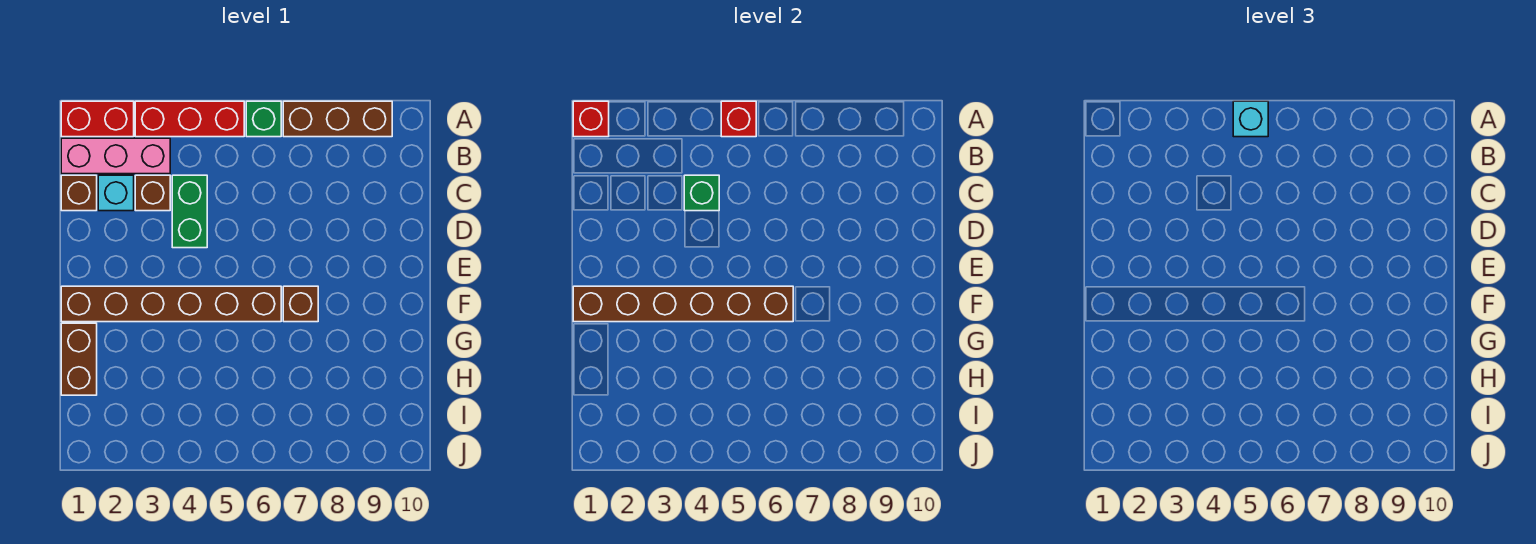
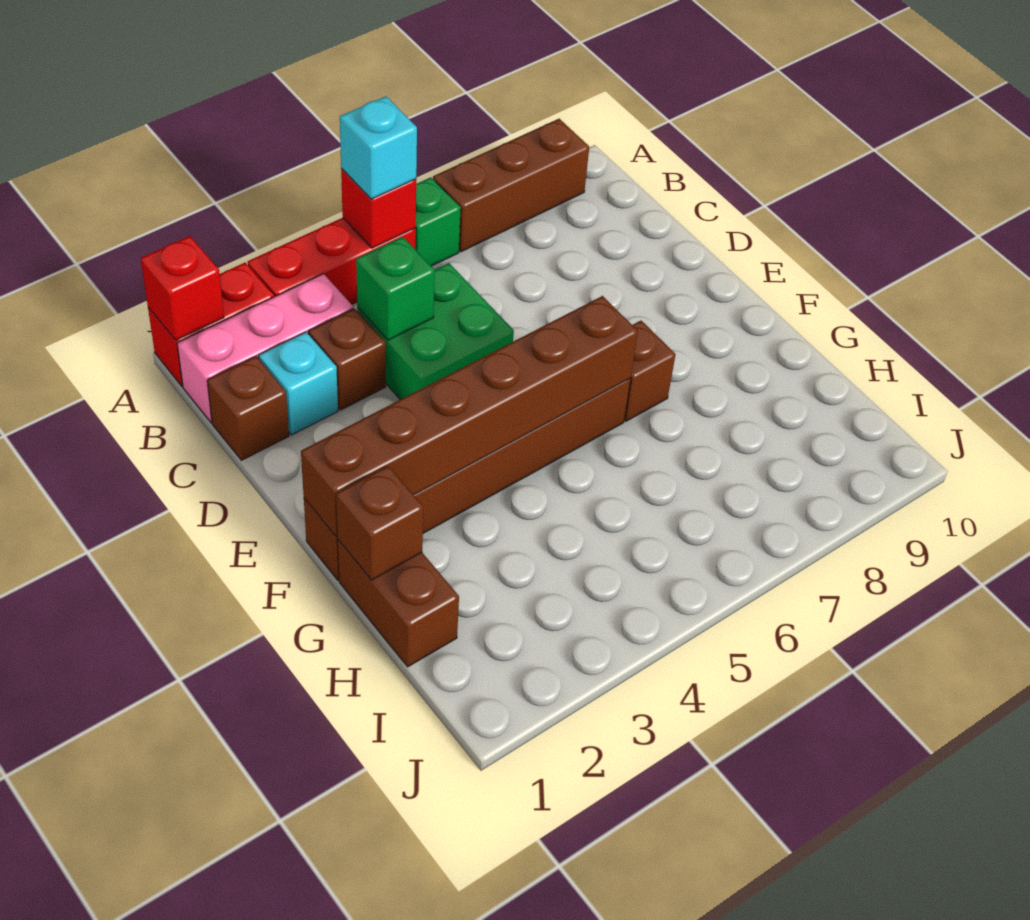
green 1x2 brick [172,175,207,248] -> green 2x2 brick [357,263,514,400]
none -> brown 1x1 brick [336,466,423,580]

